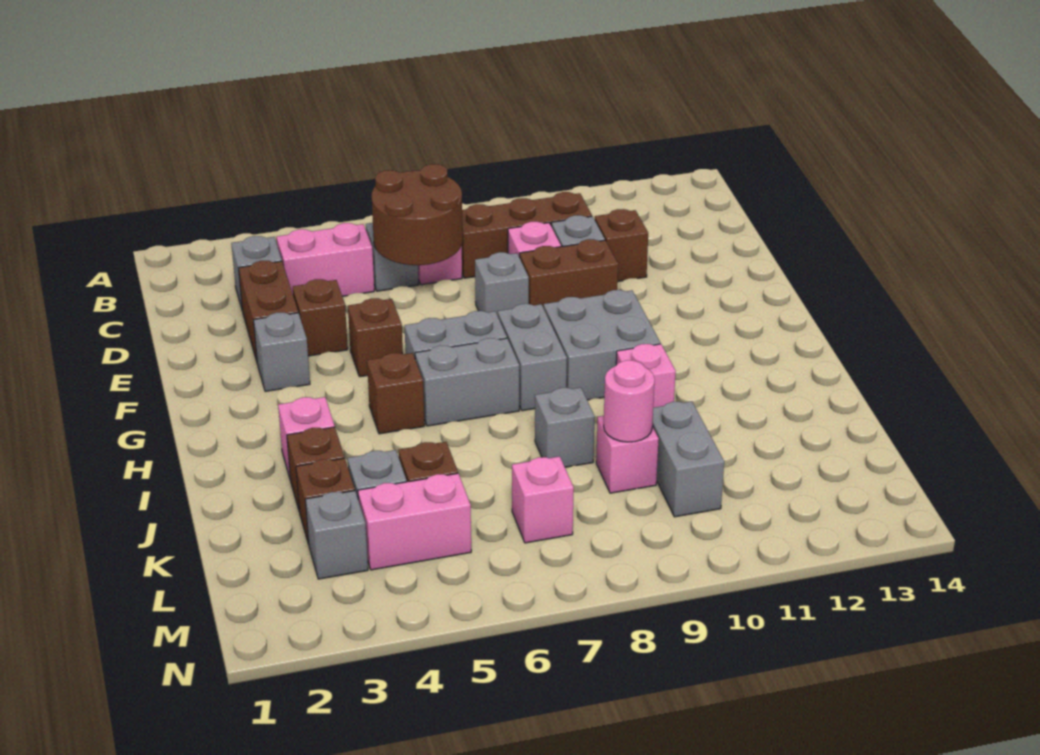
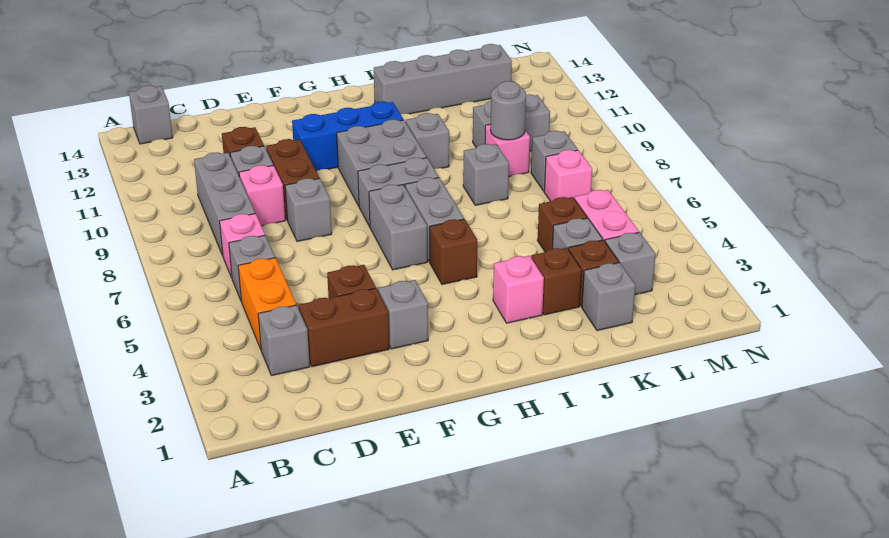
none -> grey 1x1 brick [129,85,173,144]
pink 1x2 brick [277,223,374,296] -> orange 1x2 brick [238,258,296,349]
brown 2x2 round brick [372,164,463,265] -> none
brown 1x3 brick [462,192,592,278] -> grey 1x3 brick [194,152,255,256]
brown 1x1 brick [348,298,403,377] -> none
none -> blue 1x3 brick [292,101,403,171]
pink 1x1 brick [616,344,676,408] -> grey 1x1 brick [406,113,449,169]
none -> grey 1x4 brick [374,44,512,114]
none -> grey 1x1 brick [582,263,635,331]
pink 1x1 round brick [604,360,655,442] -> grey 1x1 round brick [490,81,526,140]
none -> grey 1x1 brick [531,131,578,191]

